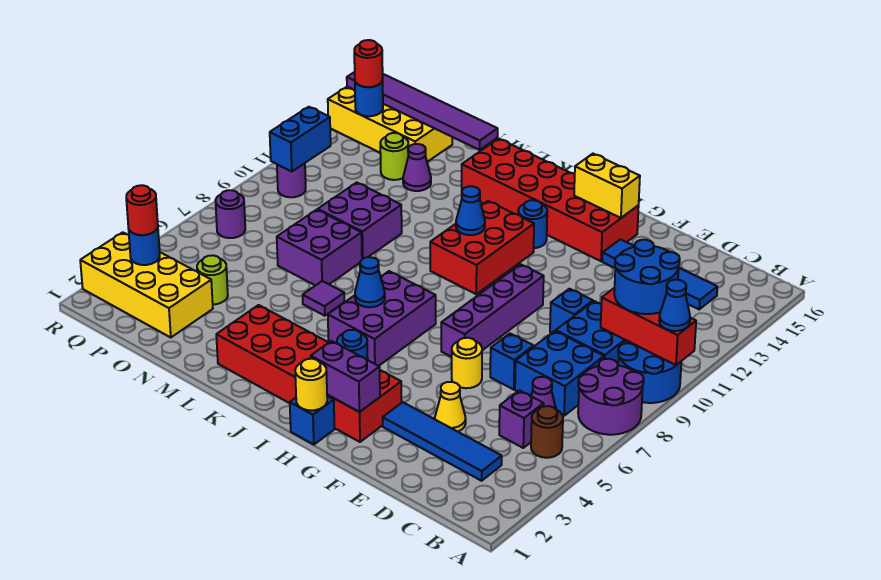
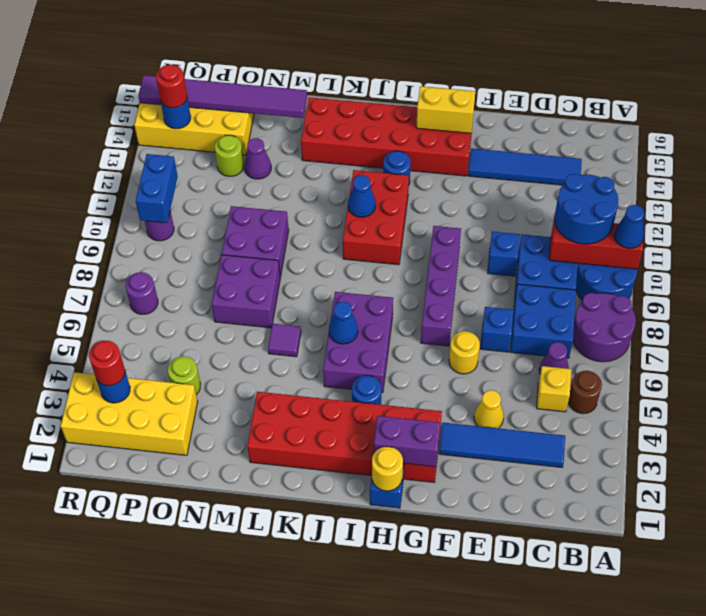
purple 1x1 brick [499,390,544,448] -> yellow 1x1 brick [537,366,571,412]

